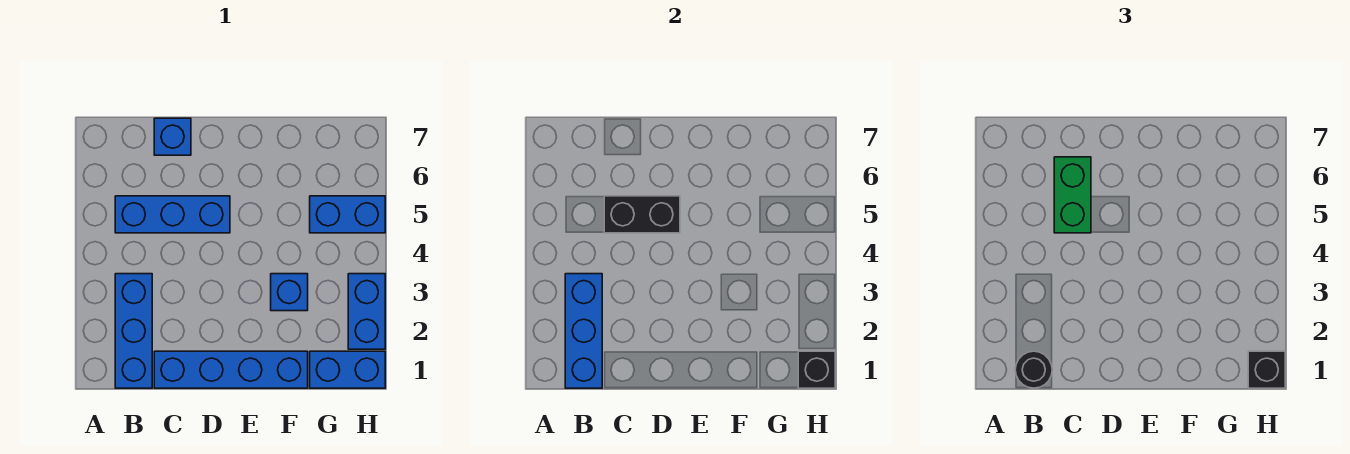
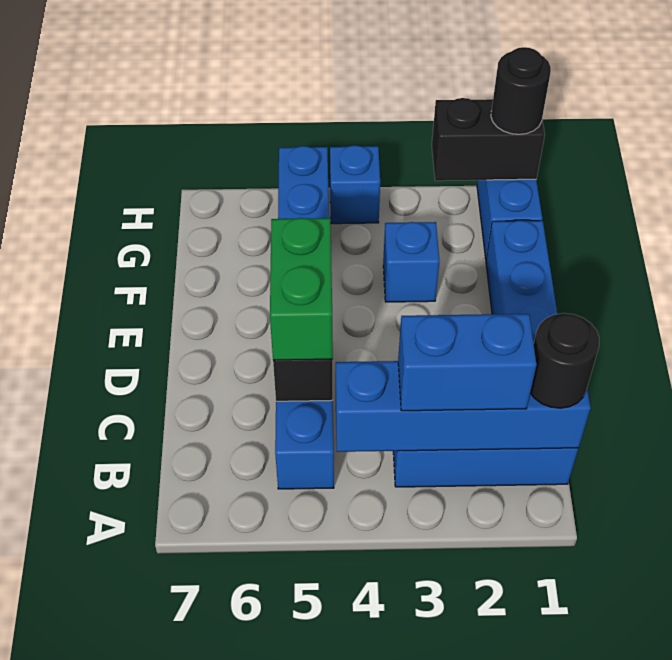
blue 1x3 brick [565,274,602,388] -> blue 1x4 brick [336,361,591,452]
green 1x2 brick [1054,157,1091,233] -> green 1x2 brick turned to [270,218,333,360]
blue 1x1 brick [154,118,191,155] -> blue 1x1 brick moved to [330,145,380,224]
black 1x1 brick [798,351,835,388] -> black 1x2 brick [432,98,545,181]
black 1x1 brick [1248,351,1285,388] -> black 1x1 round brick [491,47,551,134]
blue 1x2 brick [348,274,385,349] -> blue 1x2 brick moved to [398,314,537,411]

